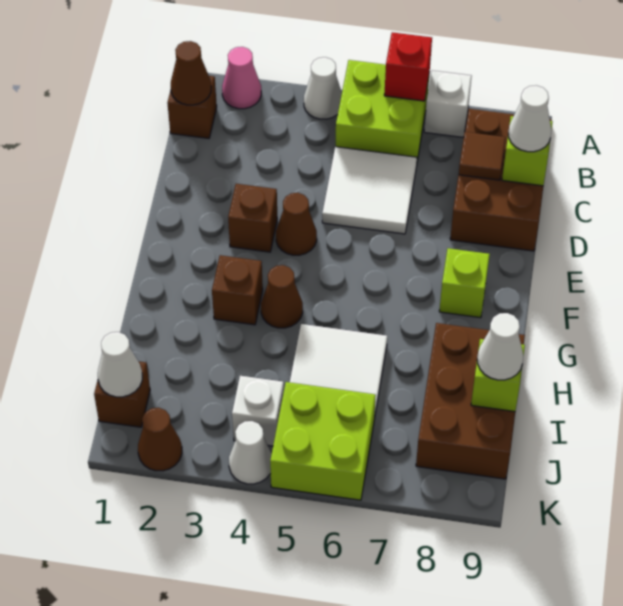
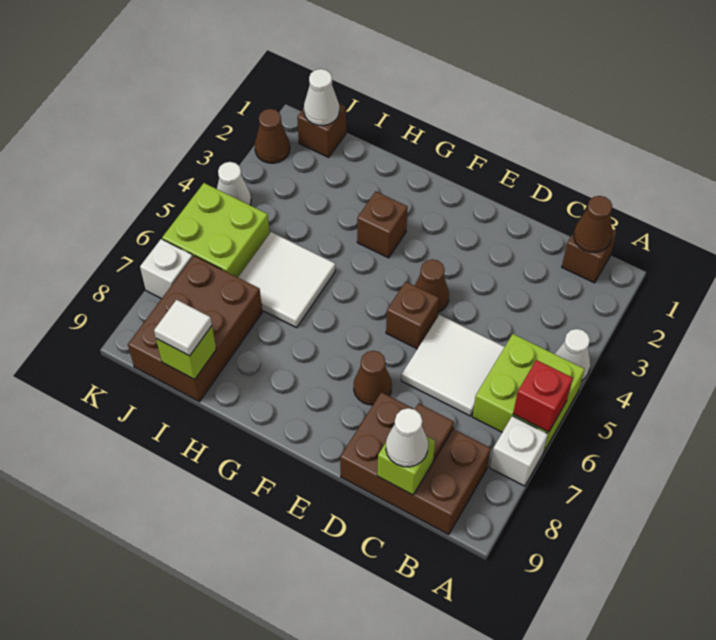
pink 1x1 cone [222,47,261,109] -> none
brown 1x1 brick [228,184,277,252] -> brown 1x1 brick moved to [386,282,439,349]
lime 1x1 brick [439,248,490,318] -> none
brown 1x1 cone [261,265,303,328] -> brown 1x1 cone moved to [354,351,392,405]
brown 2x3 brick [416,323,525,479] -> brown 2x3 brick turned to [128,256,262,402]
white 1x1 cone [477,313,523,380] -> white 1x1 tile [154,300,212,356]
white 1x1 brick [232,376,284,446] -> white 1x1 brick moved to [140,239,193,299]

